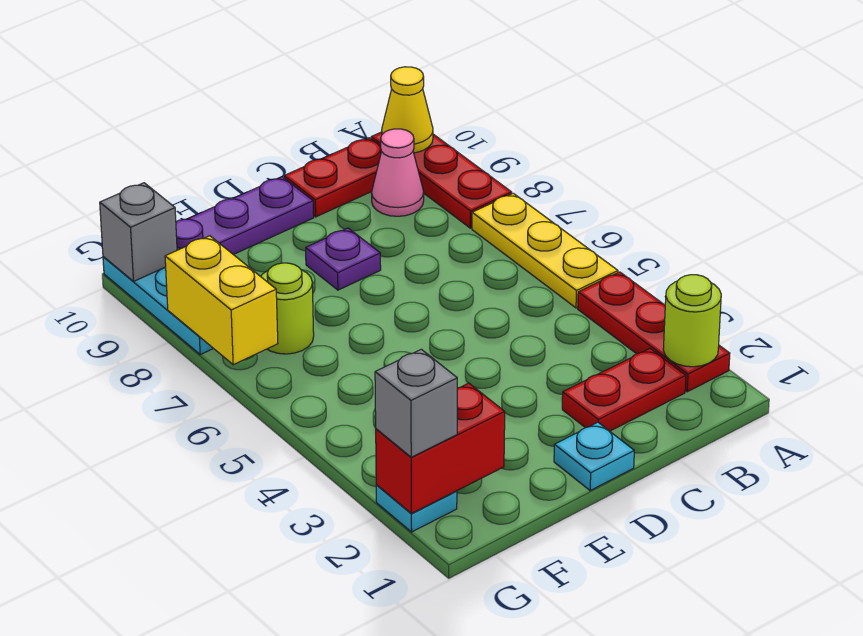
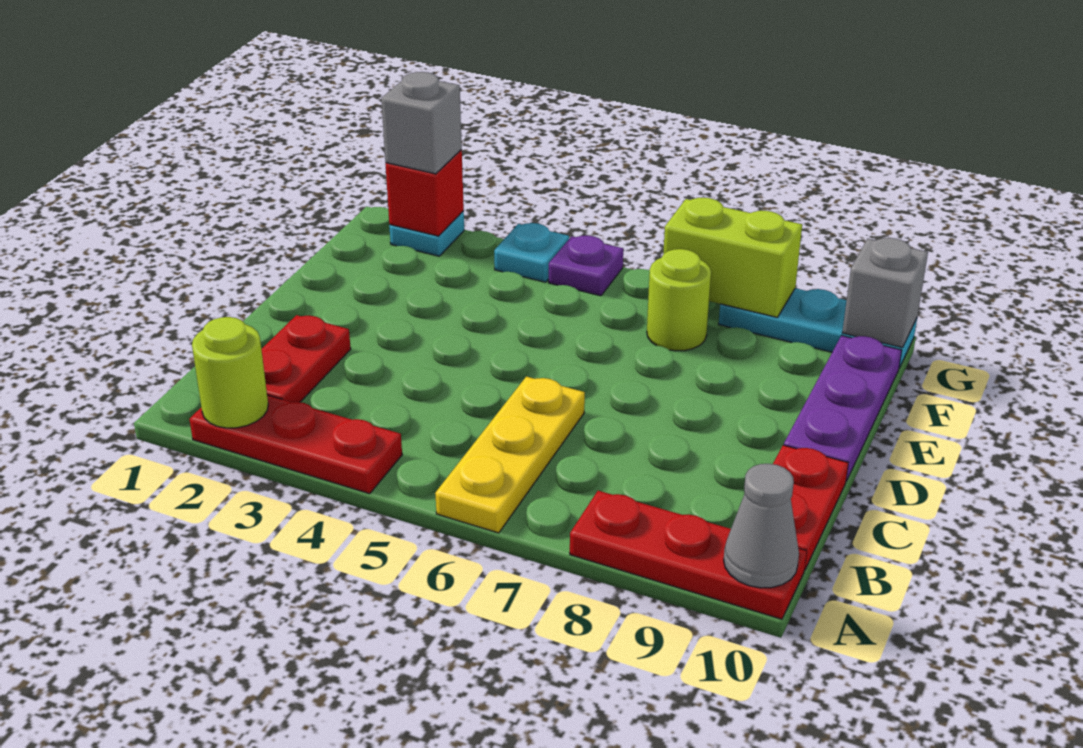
yellow 1x3 plate [472,193,618,308] -> yellow 1x3 plate turned to [435,376,585,533]
yellow 1x1 cone [382,67,433,153] -> grey 1x1 cone [724,464,799,588]
pink 1x1 cone [372,129,424,216] -> none
cyan 1x1 plate [554,422,634,490] -> cyan 1x1 plate moved to [494,223,569,282]
purple 1x1 plate [306,228,381,290] -> purple 1x1 plate moved to [549,236,623,296]
red 1x2 brick [376,383,505,514] -> red 1x1 brick [385,150,464,236]
yellow 1x2 brick [165,236,278,365] -> lime 1x2 brick [663,198,802,317]

